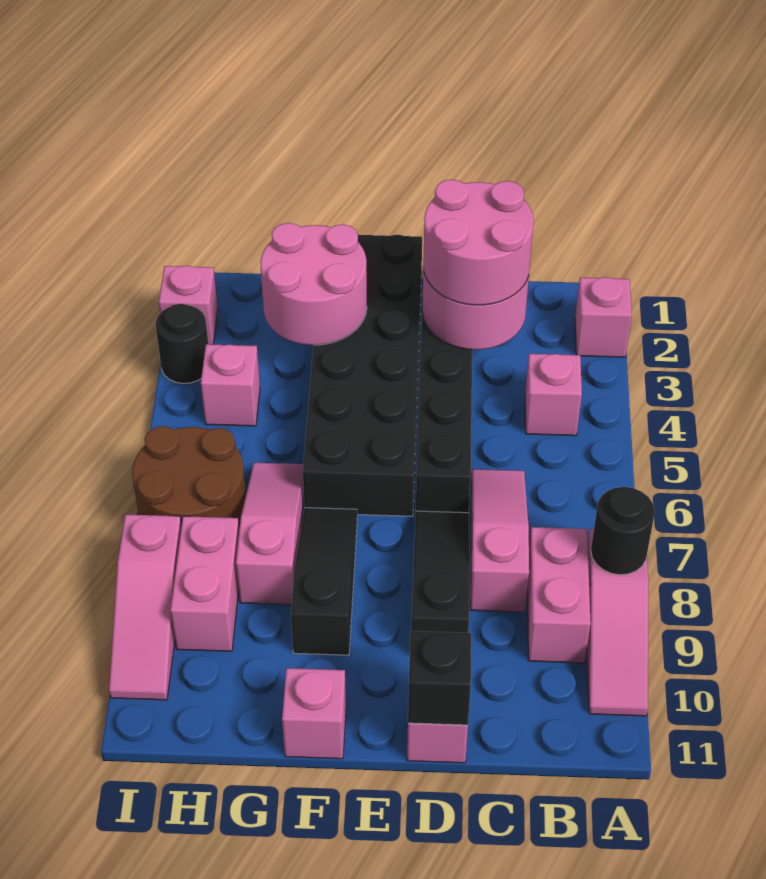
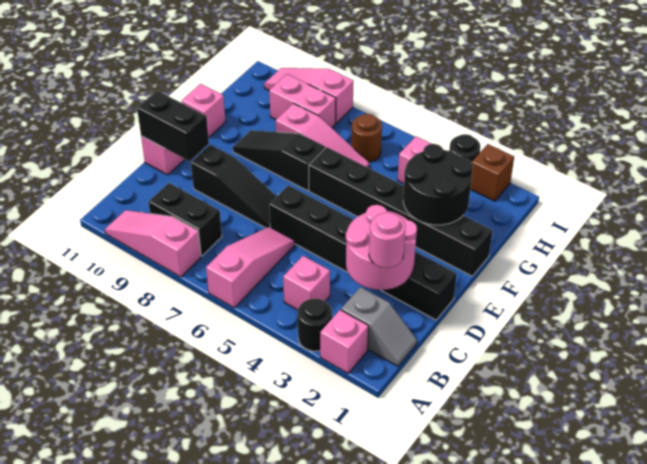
black 1x1 round brick [591,487,655,575] -> black 1x1 round brick moved to [298,299,332,351]
none -> grey 1x2 slope [341,287,417,366]
pink 1x2 brick [528,527,591,663] -> black 1x2 brick [149,183,222,256]
pink 2x2 round brick [423,180,534,305] -> pink 1x1 round brick [369,213,405,268]
pink 1x3 slope [470,469,529,612] -> pink 1x3 slope turned to [206,227,295,308]
black 1x1 brick [408,631,471,725] -> black 1x2 brick [137,91,209,161]
black 2x6 brick [303,234,422,516] -> black 1x6 brick [309,147,493,276]
pink 2x2 round brick [261,223,367,345] -> black 2x2 round brick [403,144,473,225]
black 1x3 slope [291,508,357,655] -> black 1x3 slope turned to [233,130,325,191]
brown 2x2 round brick [132,426,246,530] -> brown 1x1 round brick [351,114,382,162]
pink 1x1 brick [159,266,218,345] -> brown 1x1 brick [471,144,514,201]

